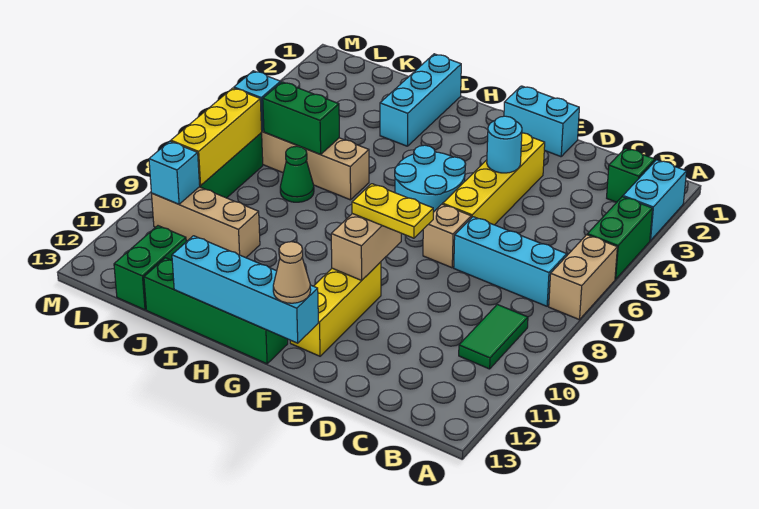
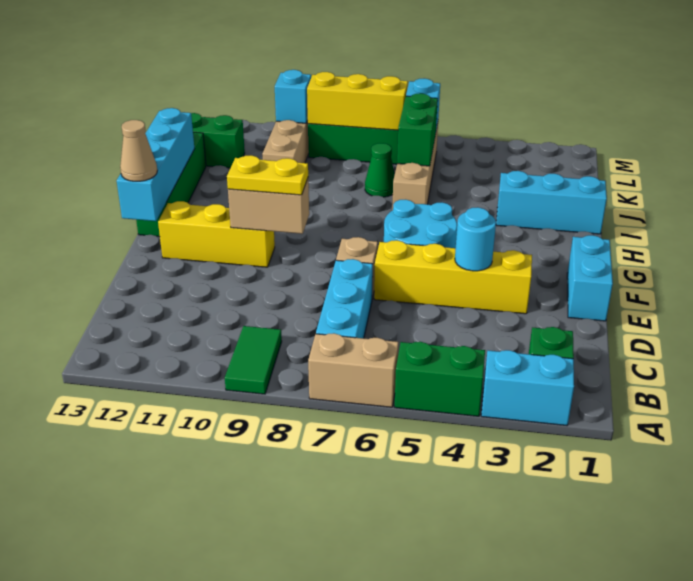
green 1x2 tile [459,304,528,369] -> green 1x2 tile turned to [225,326,282,394]
yellow 1x2 plate [352,184,433,238] -> yellow 1x2 plate turned to [227,155,308,195]

